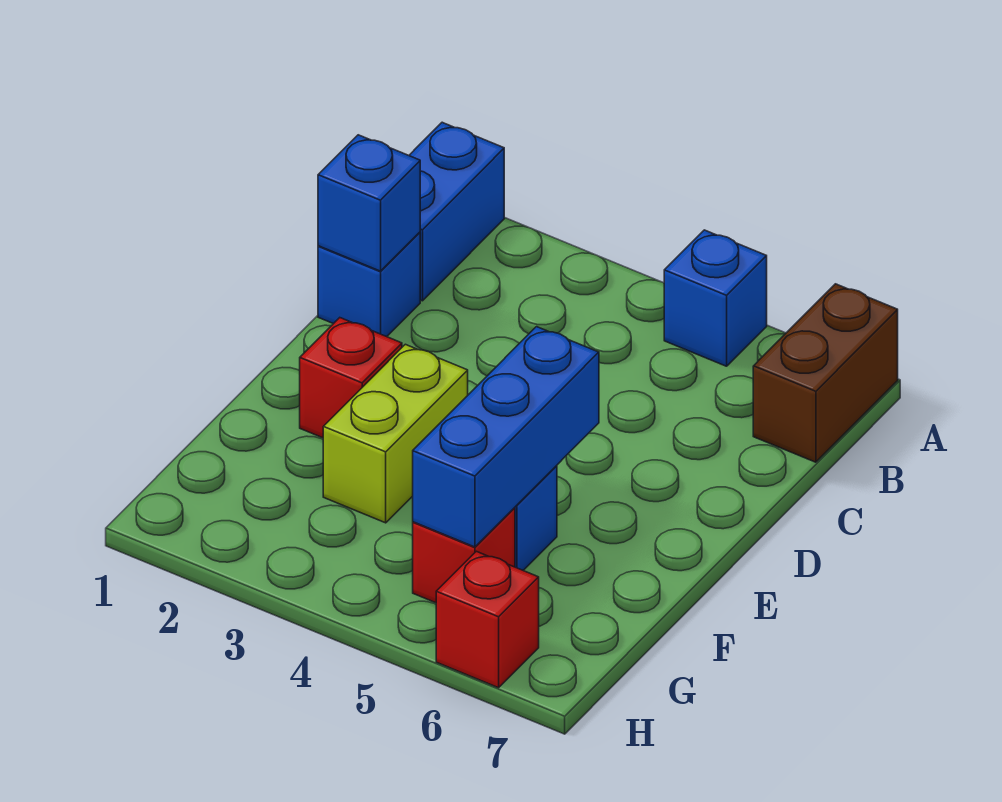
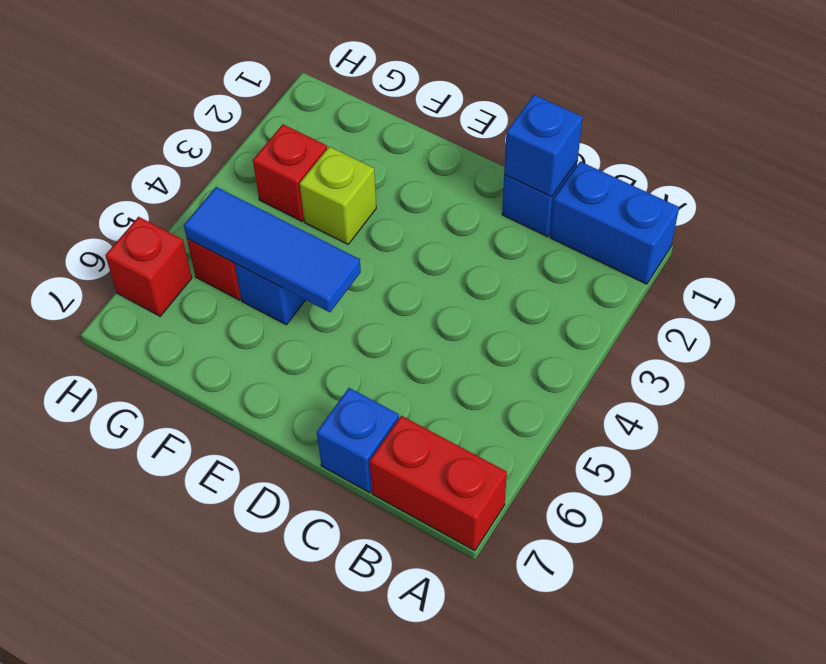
blue 1x1 brick [664,230,767,366] -> blue 1x1 brick moved to [317,388,399,493]
brown 1x2 brick [753,284,898,462] -> red 1x2 brick [370,416,507,551]
red 1x1 brick [300,318,402,438] -> red 1x1 brick moved to [253,124,327,221]
lime 1x2 brick [323,344,468,523] -> lime 1x1 brick [300,147,376,244]
blue 1x3 brick [413,327,599,547] -> blue 1x3 tile [184,187,361,312]

